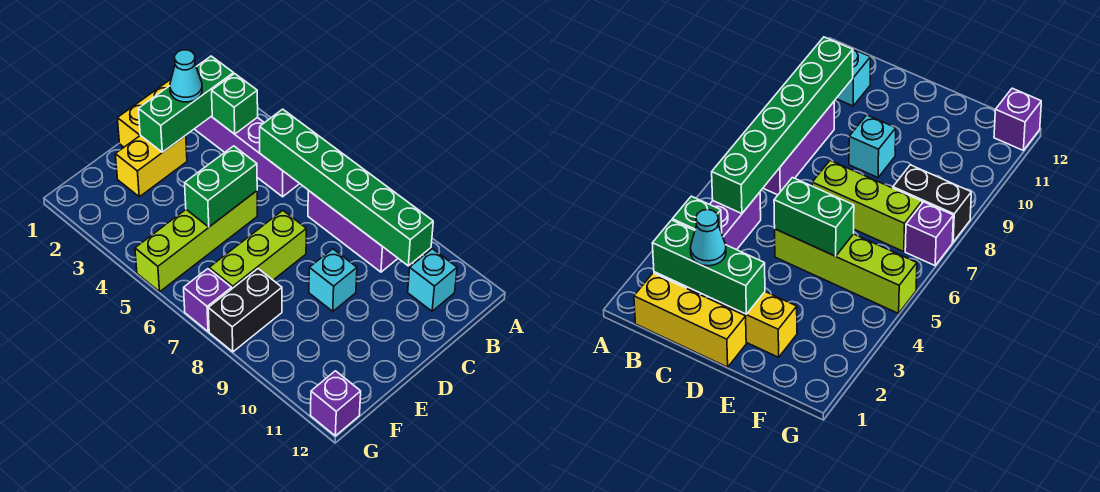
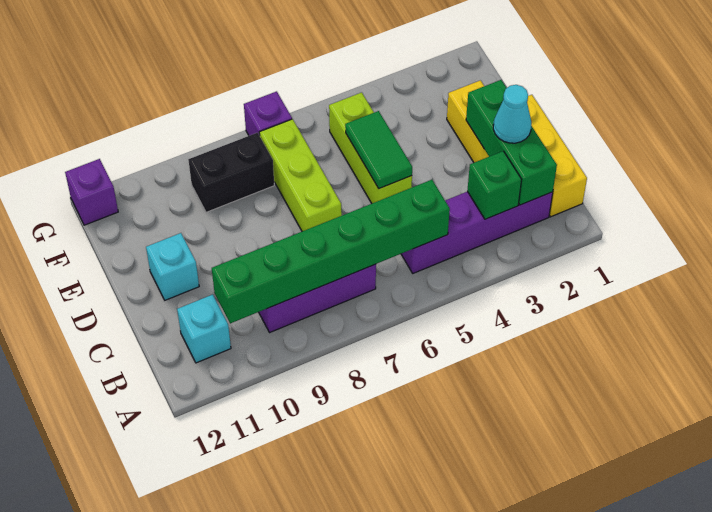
lime 1x4 brick [135,191,257,292] -> lime 1x3 brick [329,92,412,203]
green 1x2 brick [185,146,257,227] -> green 1x2 tile [345,111,412,189]
cyan 1x1 brick [309,249,357,311] -> cyan 1x1 brick moved to [146,233,199,300]
black 1x2 brick [208,269,282,352] -> black 1x2 brick turned to [188,133,274,212]

